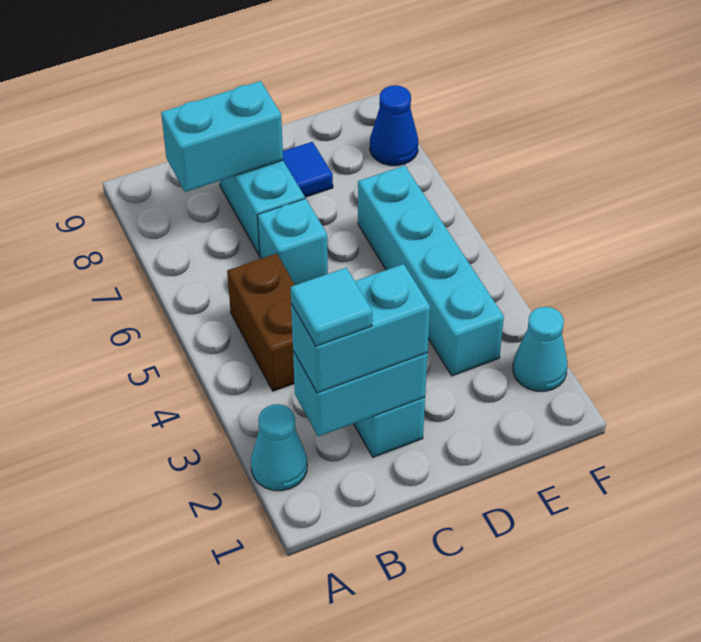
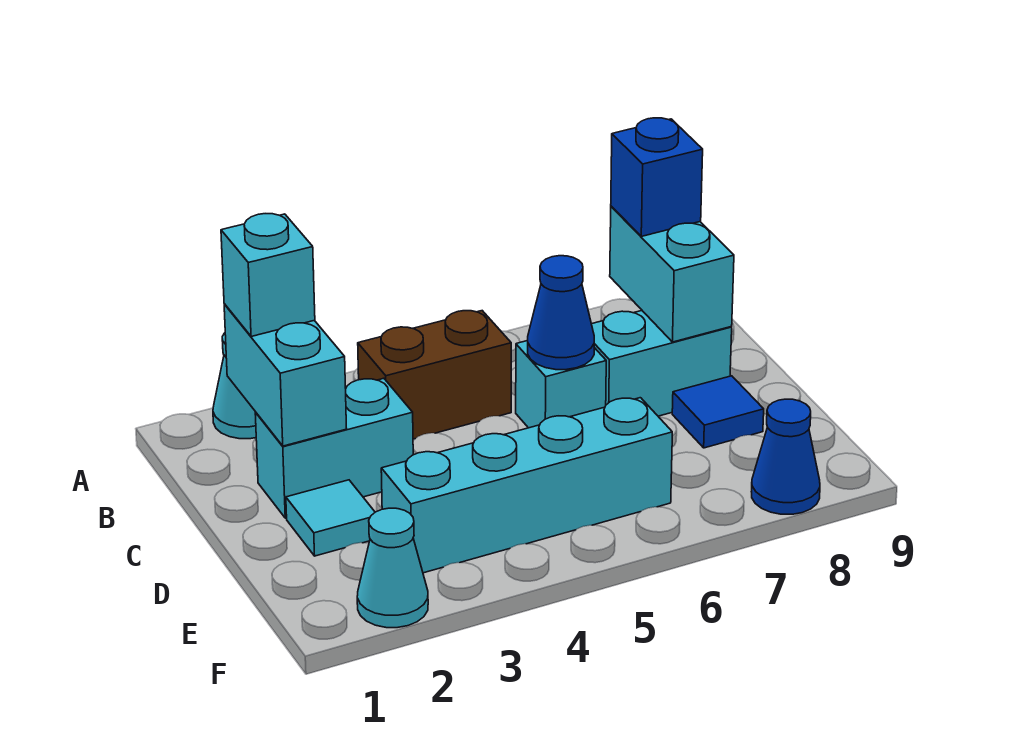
cyan 1x2 brick [291,264,430,393] -> cyan 1x1 brick [221,214,315,337]
cyan 1x1 tile [291,268,372,346] -> cyan 1x1 tile moved to [286,480,375,556]
none -> blue 1x1 brick [611,118,703,236]
none -> blue 1x1 cone [528,256,594,370]

